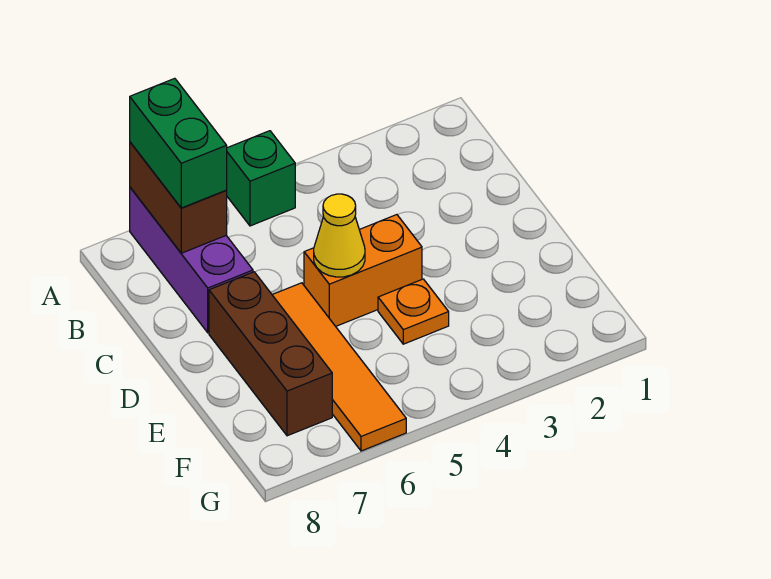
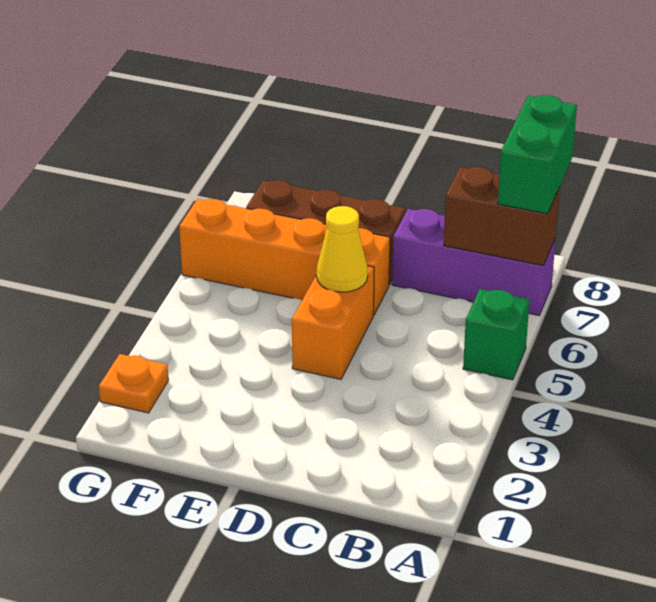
green 1x2 brick [130,78,227,208] -> green 1x2 brick turned to [498,95,577,214]
orange 1x4 tile [272,283,406,451] -> orange 1x4 brick [179,199,390,315]
orange 1x1 plate [378,279,449,344] -> orange 1x1 plate moved to [99,354,168,413]

